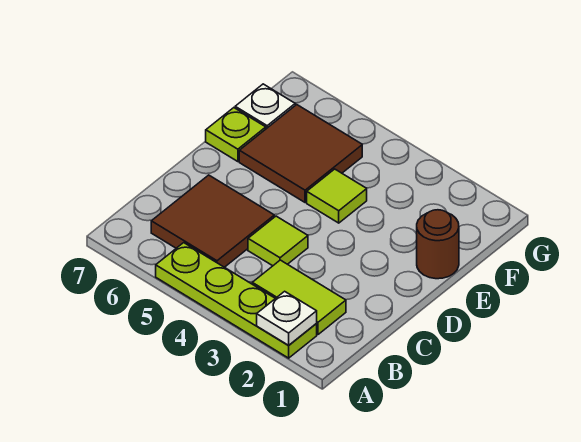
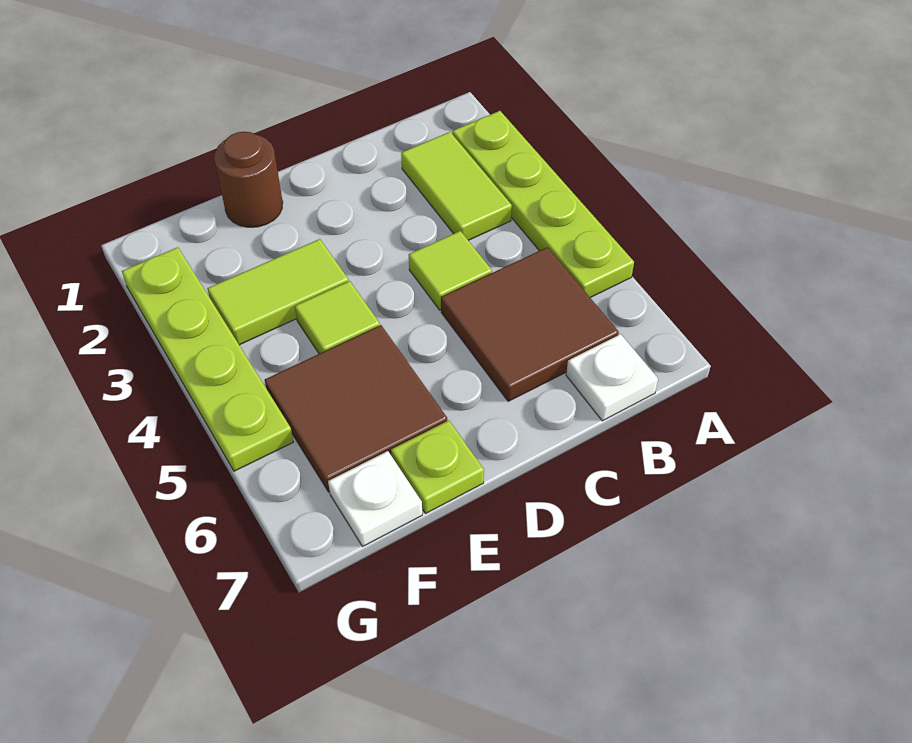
white 1x1 plate [257,291,317,345] -> white 1x1 plate moved to [566,334,658,421]
none -> lime 1x2 tile [207,239,349,345]
none -> lime 1x4 plate [122,247,293,471]

